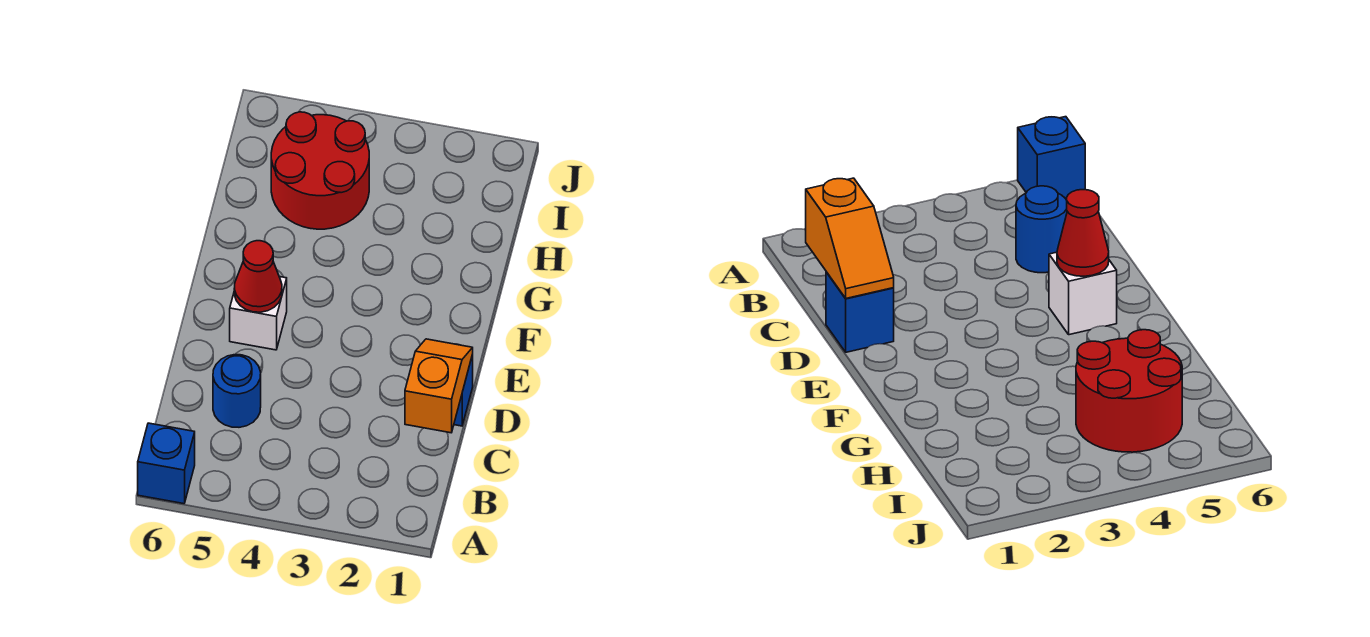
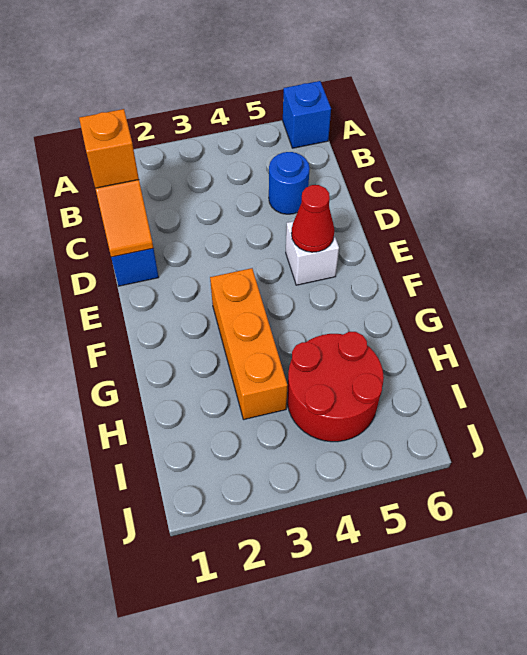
none -> orange 1x1 brick [79,109,139,188]
none -> orange 1x3 brick [210,268,288,420]

